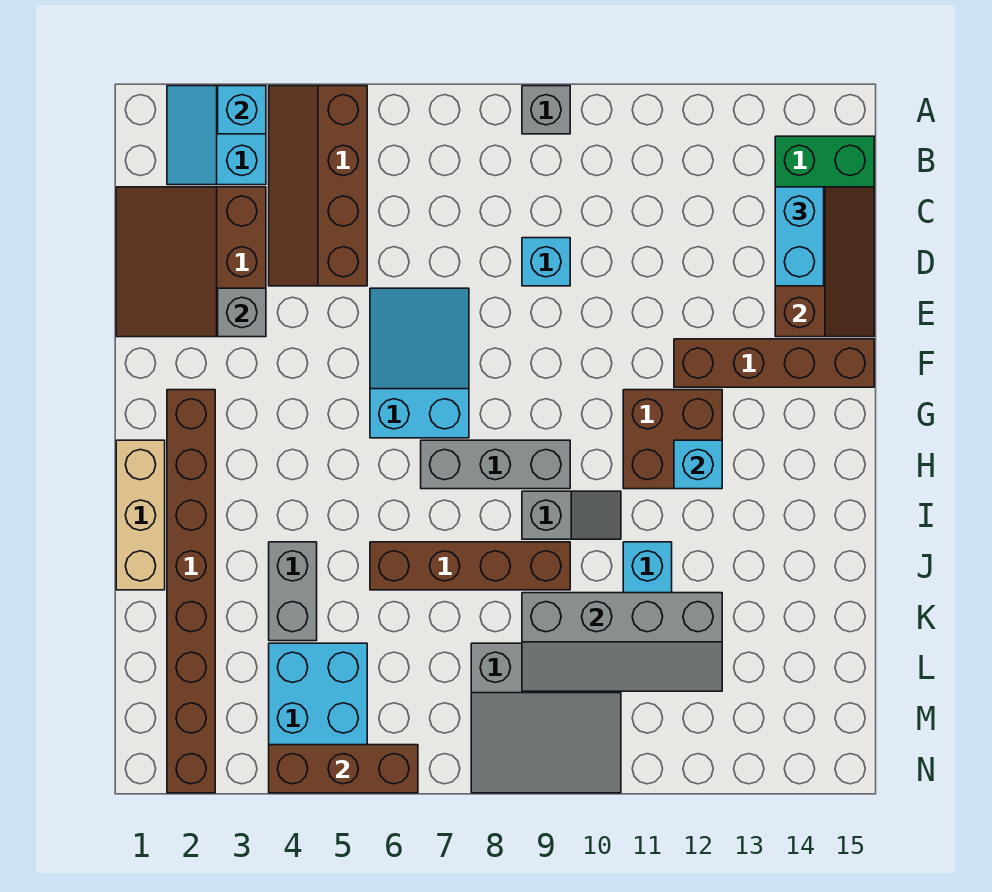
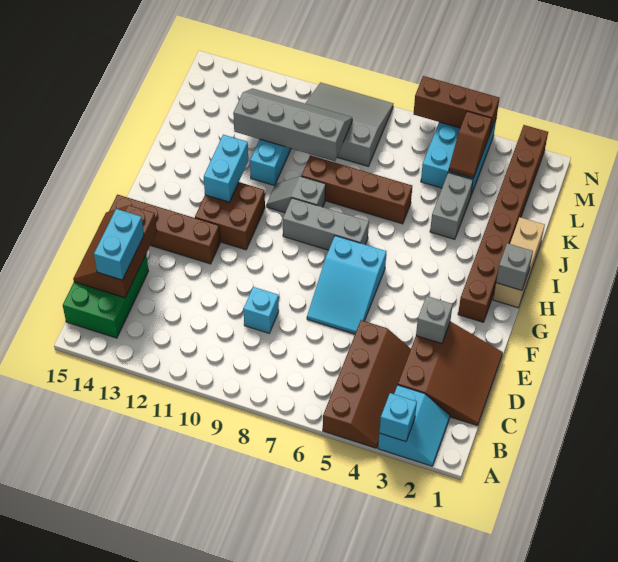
grey 1x1 brick [522,86,570,134] -> grey 1x1 brick moved to [496,243,533,290]
cyan 1x1 brick [674,440,722,489] -> cyan 1x2 brick [204,135,248,202]
none -> brown 1x2 slope [449,111,492,178]

